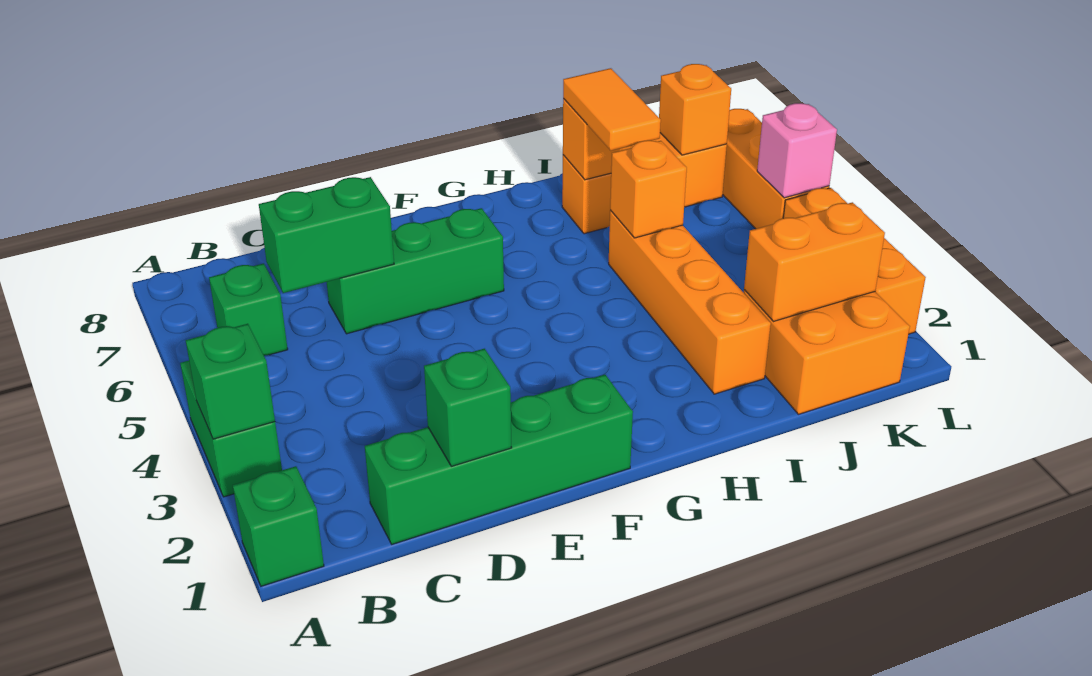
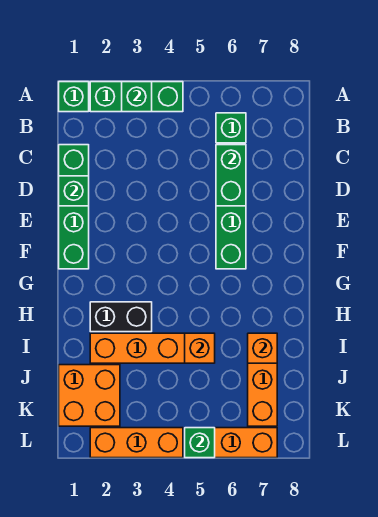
green 1x2 brick [180,361,282,497] -> green 1x3 brick [90,82,183,112]
none -> black 1x2 brick [90,302,152,332]
orange 1x2 tile [563,68,661,151] -> none
orange 1x2 brick [744,202,885,322] -> none
orange 1x1 brick [659,64,731,155] -> none
pink 1x1 brick [757,103,837,198] -> green 1x1 brick [185,428,215,458]

